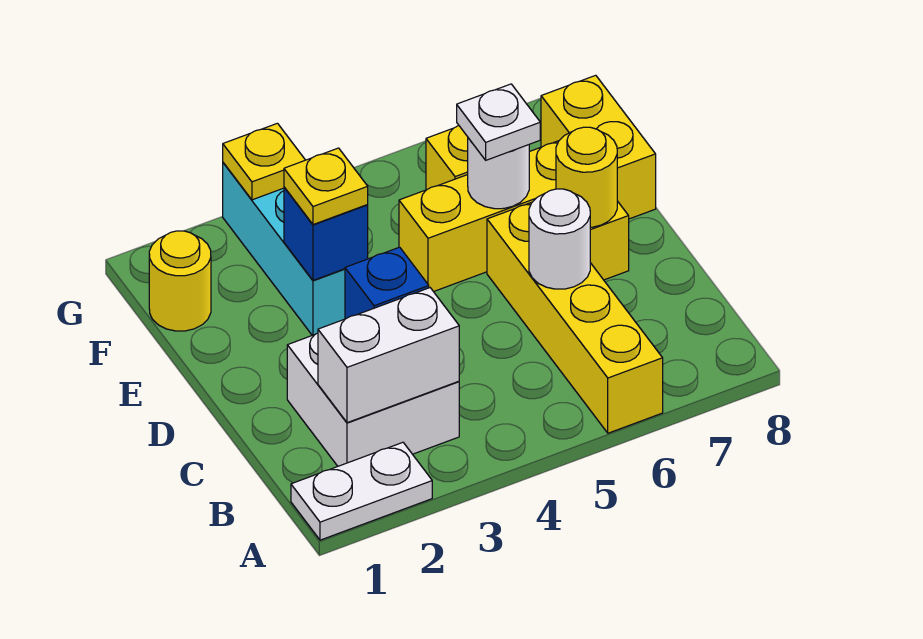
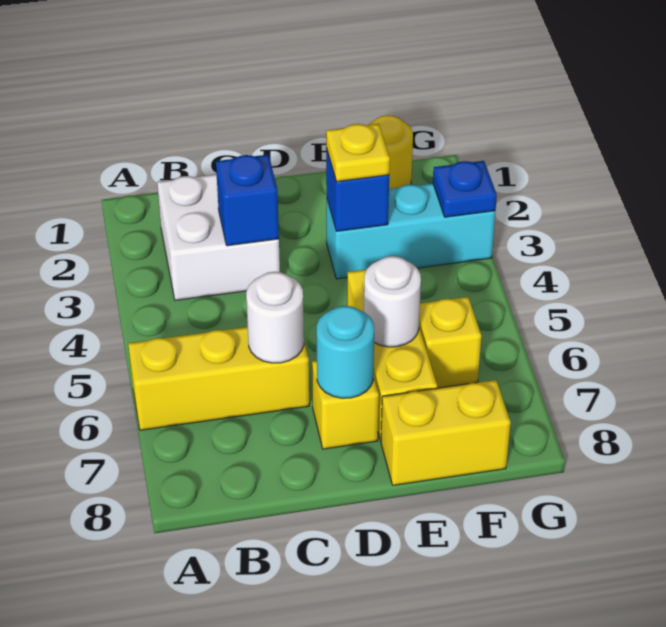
white 1x2 plate [291,442,432,540] -> none
yellow 1x4 brick [487,202,663,433] -> yellow 1x3 brick [128,327,309,430]
white 1x2 brick [318,288,459,423] -> none
yellow 1x1 round brick [556,127,617,227] -> cyan 1x1 round brick [317,306,374,398]
white 1x1 plate [457,84,540,160] -> none
yellow 1x1 plate [223,123,305,200] -> blue 1x1 plate [433,161,497,217]

